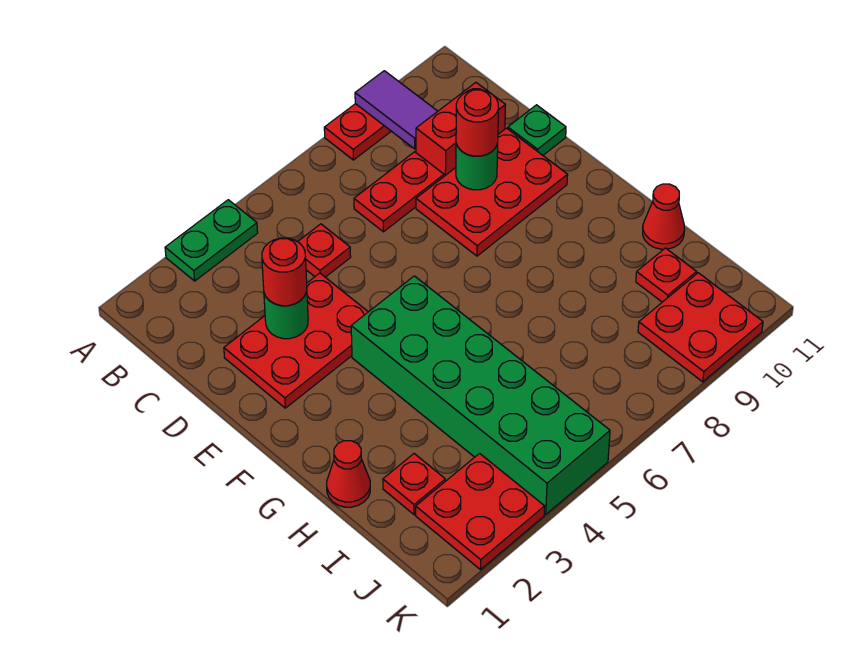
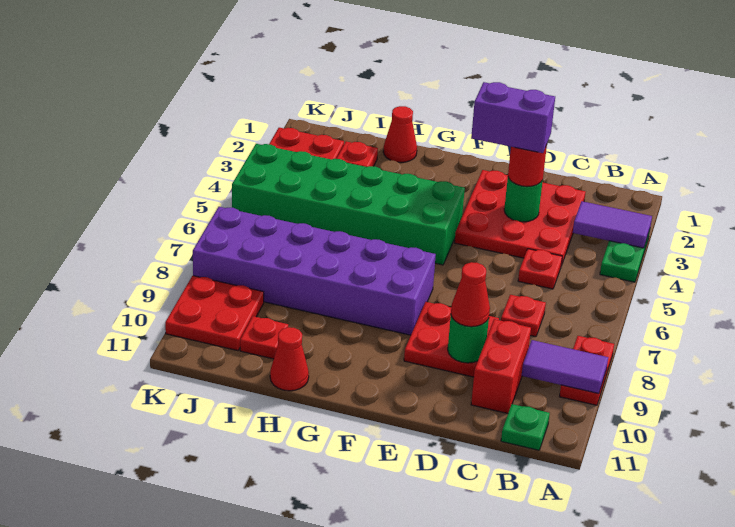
none -> purple 1x2 tile [573,201,652,248]
red 1x2 plate [354,152,444,232] -> red 1x1 plate [501,295,546,337]
red 2x3 plate [224,273,368,408] -> red 3x3 plate [455,170,585,265]
none -> purple 1x2 brick [471,82,555,153]
red 2x3 plate [416,128,568,256] -> red 2x2 plate [404,302,499,377]
red 1x1 round brick [456,90,499,156] -> red 1x1 cone [451,262,490,327]
green 1x1 plate [508,105,566,155] -> green 1x1 plate moved to [501,404,550,450]
none -> purple 2x6 brick [193,207,436,335]

